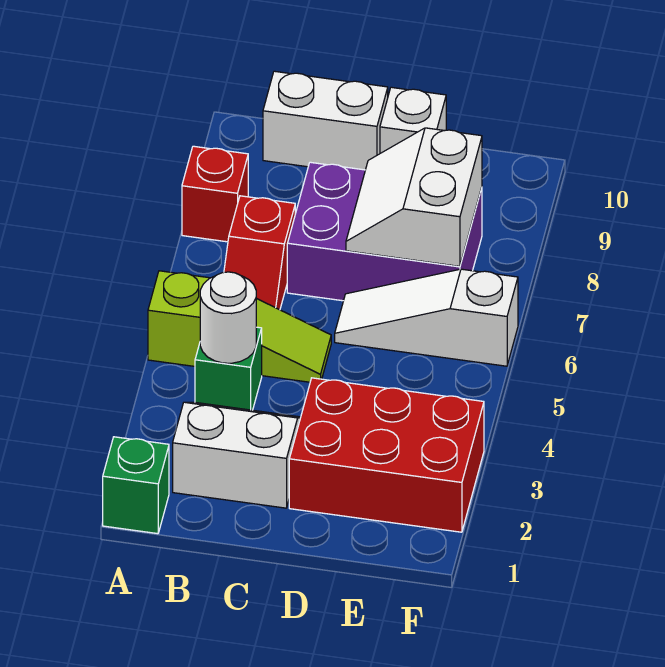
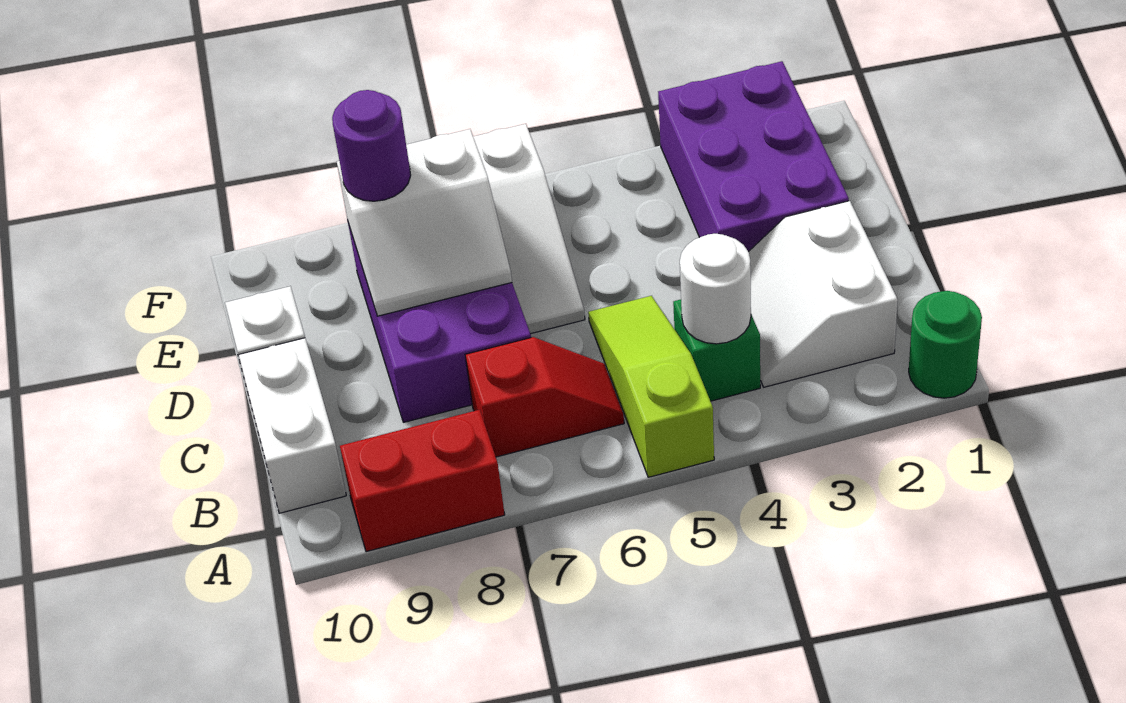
green 1x1 brick [103,437,169,534] -> green 1x1 round brick [909,291,982,398]
red 1x1 brick [182,146,248,242] -> red 1x2 brick [340,410,505,552]
red 2x3 brick [289,378,484,532] -> purple 2x3 brick [658,61,849,252]
none -> purple 1x1 round brick [332,90,411,201]

